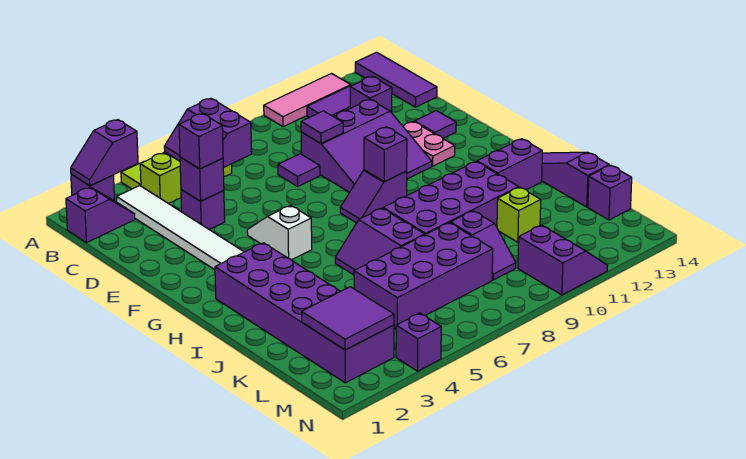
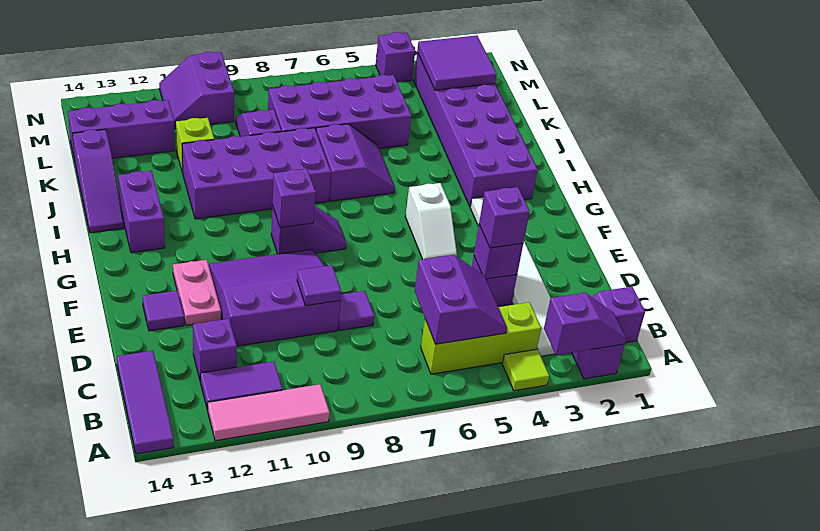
purple 1x2 brick [477,139,542,190] -> purple 1x2 brick turned to [118,171,165,253]
purple 1x1 brick [588,165,632,220] -> purple 1x3 brick [68,100,175,160]

